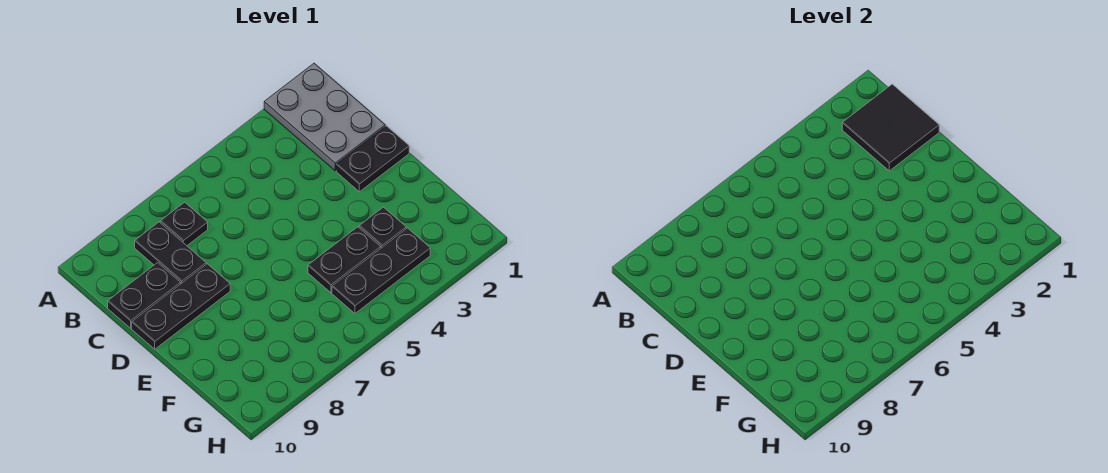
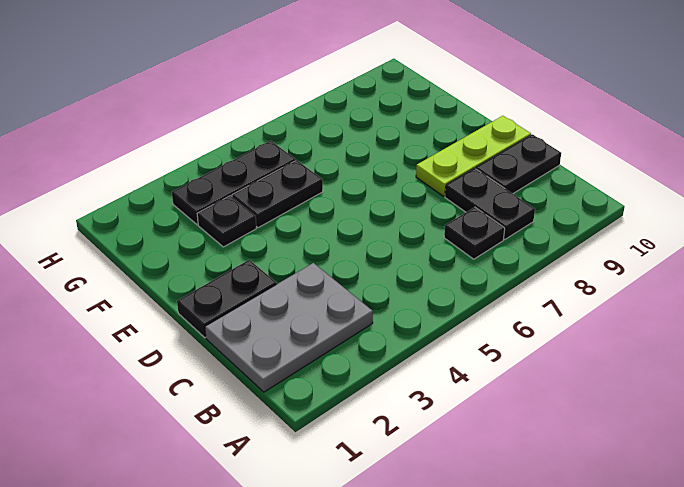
grey 2x3 plate [264,63,385,171] -> grey 2x3 plate turned to [205,263,373,392]
black 2x2 tile [842,84,939,171] -> none
black 1x3 plate [132,264,230,349] -> lime 1x3 plate [416,116,531,196]

